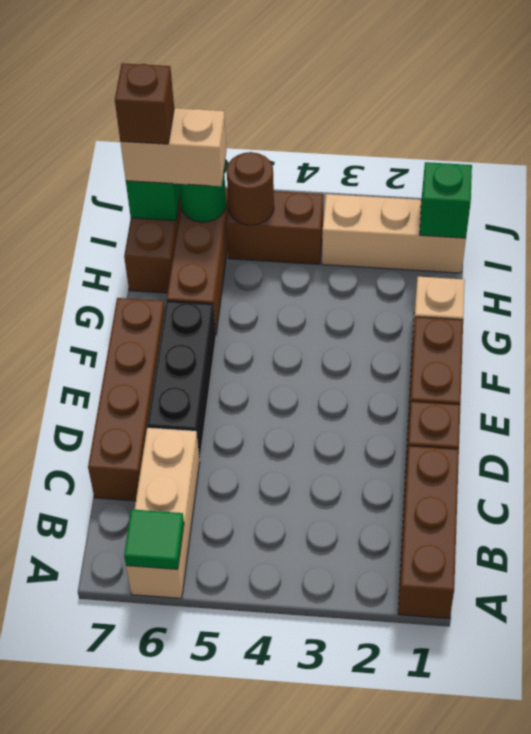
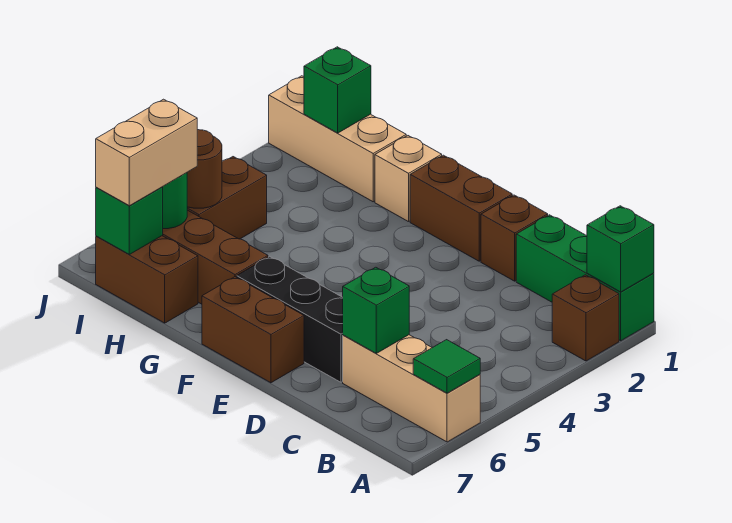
brown 1x3 brick [398,446,459,618] -> green 1x3 brick [516,215,654,341]
none -> green 1x1 brick [587,206,654,292]
none -> green 1x1 brick [343,267,409,353]
brown 1x4 brick [88,298,165,501] -> brown 1x2 brick [202,277,304,383]
tan 1x3 brick [322,194,466,273] -> tan 1x3 brick turned to [269,76,406,202]
brown 1x1 brick [115,63,174,144] -> brown 1x1 brick moved to [552,275,619,361]

